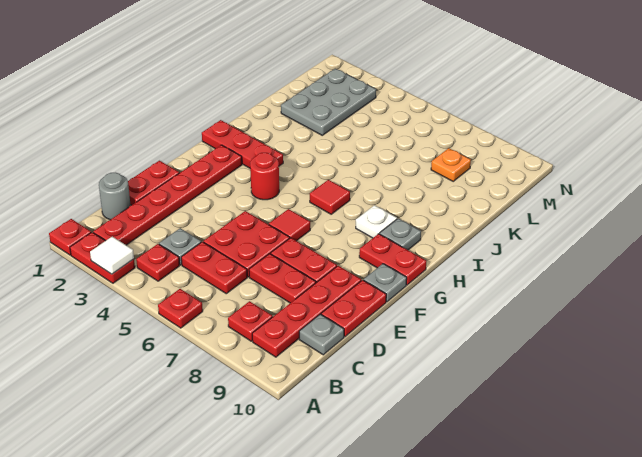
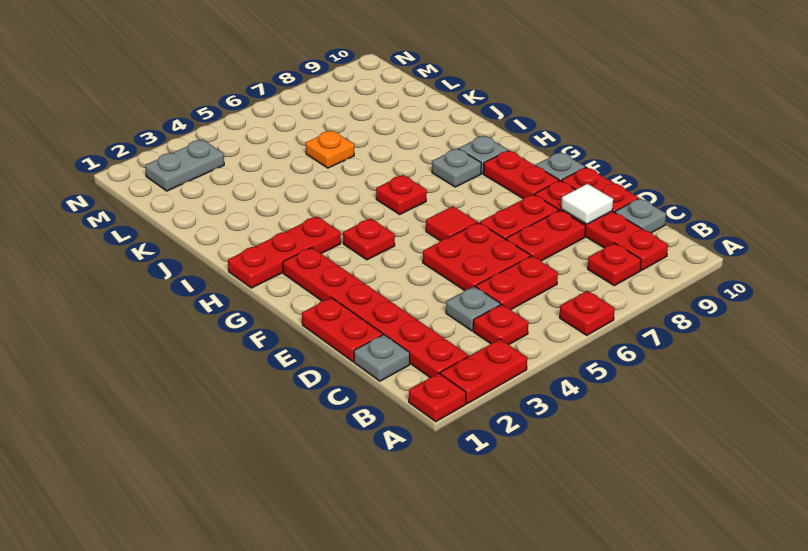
white 1x1 tile [90,236,134,274] -> white 1x1 tile moved to [561,184,613,224]
grey 1x1 round brick [99,173,131,220] -> grey 1x1 plate [354,335,410,381]
red 1x1 round brick [250,153,279,200] -> red 1x1 plate [343,218,395,260]
red 1x2 plate [359,234,426,285] -> red 1x2 plate turned to [483,150,559,199]
red 1x1 tile [310,180,350,214] -> red 1x1 plate [376,175,427,214]
white 1x1 plate [356,205,397,238] -> grey 1x1 plate [432,149,481,187]
grey 2x3 plate [281,69,376,135] -> grey 1x2 plate [145,139,224,191]
orange 1x1 plate [431,148,471,181] -> orange 1x1 plate moved to [306,130,354,168]

